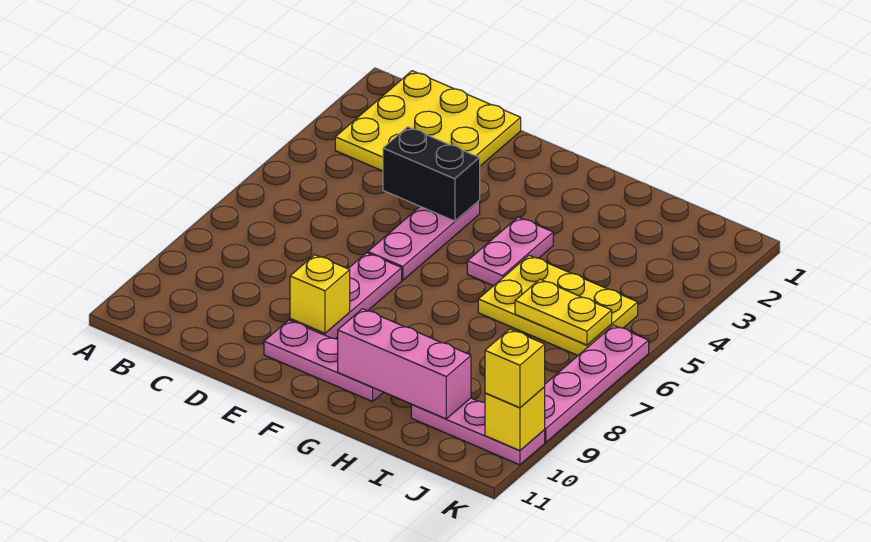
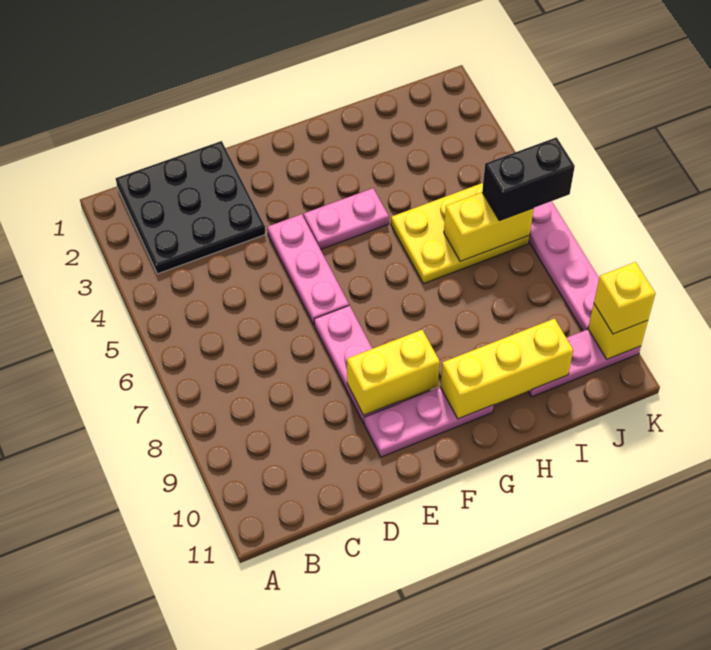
yellow 3x3 plate [335,71,521,171] -> black 3x3 plate [116,141,265,274]
black 1x2 brick [383,127,480,221] -> black 1x2 brick moved to [482,137,575,221]
yellow 1x1 brick [290,255,350,333] -> yellow 1x2 brick [347,330,440,415]
pink 1x2 plate [467,217,553,286] -> pink 1x2 plate turned to [304,188,389,250]
pink 1x3 brick [338,309,471,419] -> yellow 1x3 brick [440,319,573,419]
yellow 1x2 plate [515,279,612,345] -> yellow 1x2 brick [444,192,534,262]

